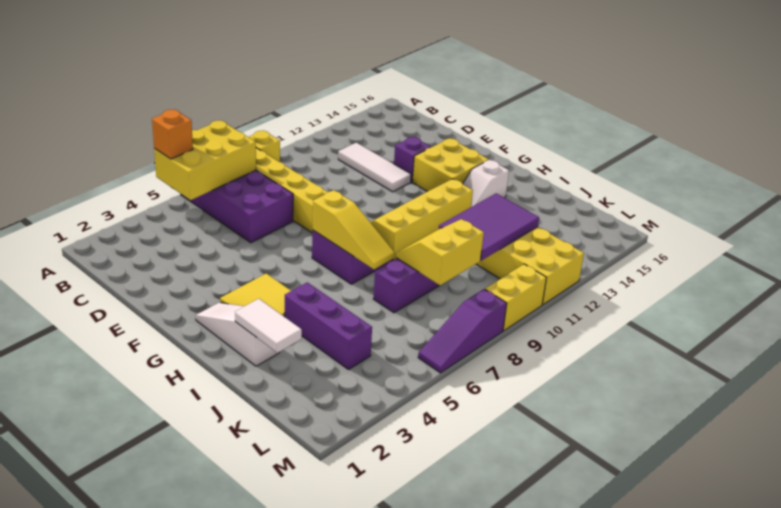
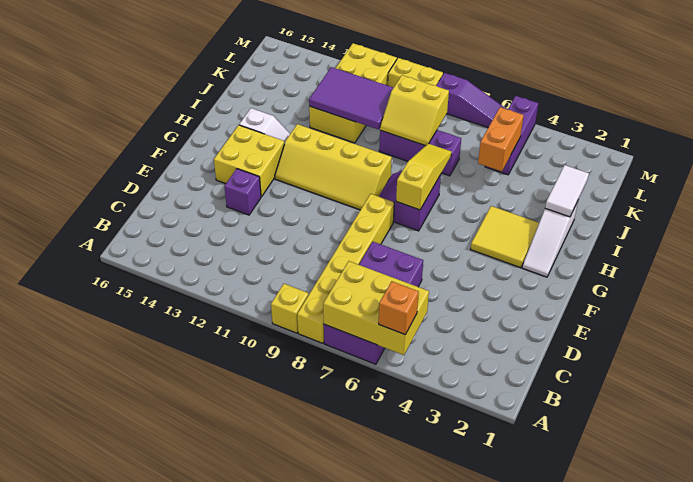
white 1x3 tile [338,143,411,192] -> none
purple 1x3 brick [285,282,372,370] -> purple 1x3 brick moved to [485,96,538,175]
none -> orange 1x2 brick [478,107,524,172]

